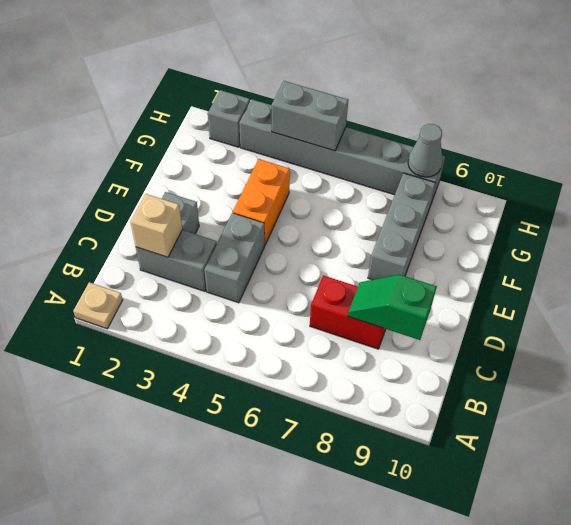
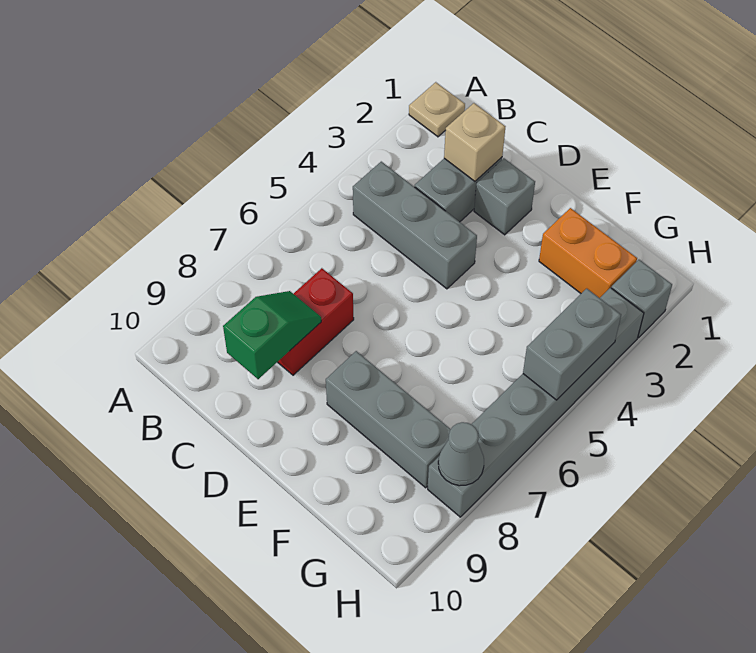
grey 1x2 brick [205,213,265,303] -> grey 1x3 brick [353,162,477,289]
orange 1x2 brick [233,159,290,245] -> orange 1x2 brick moved to [539,208,637,298]

